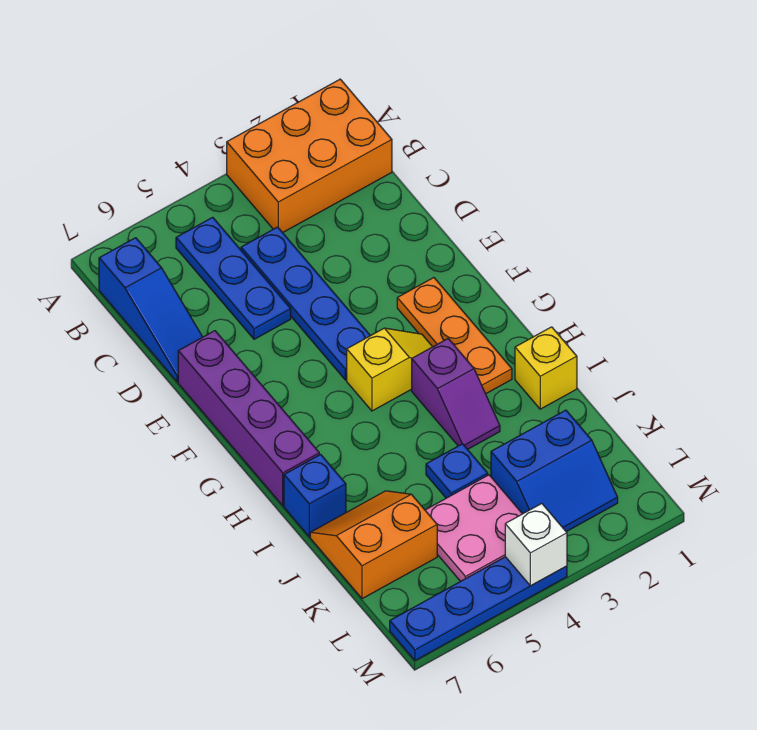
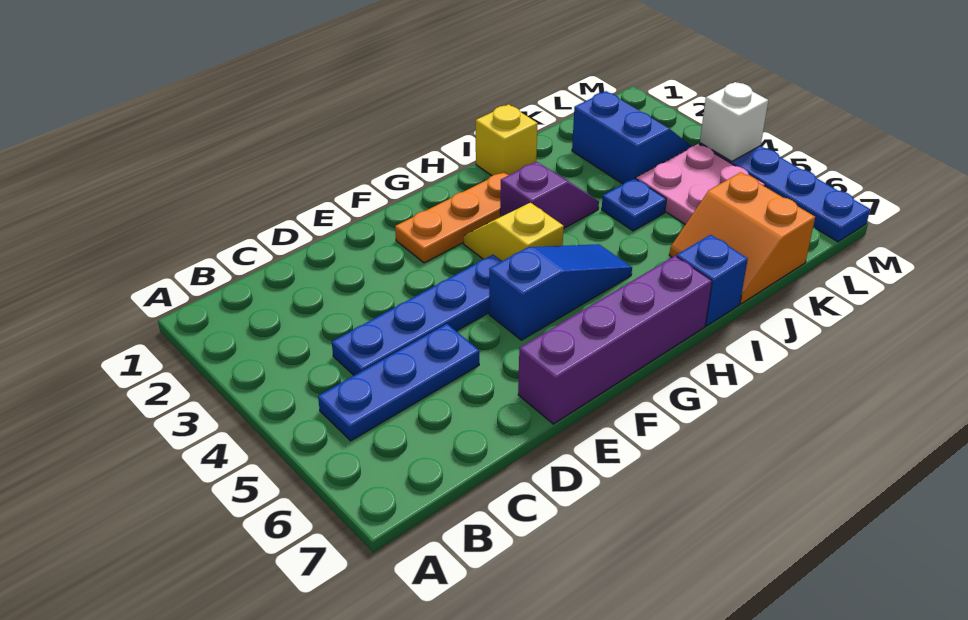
orange 2x3 brick [227,79,392,233] -> none
blue 1x3 slope [99,238,202,382] -> blue 1x3 slope moved to [489,244,632,340]

